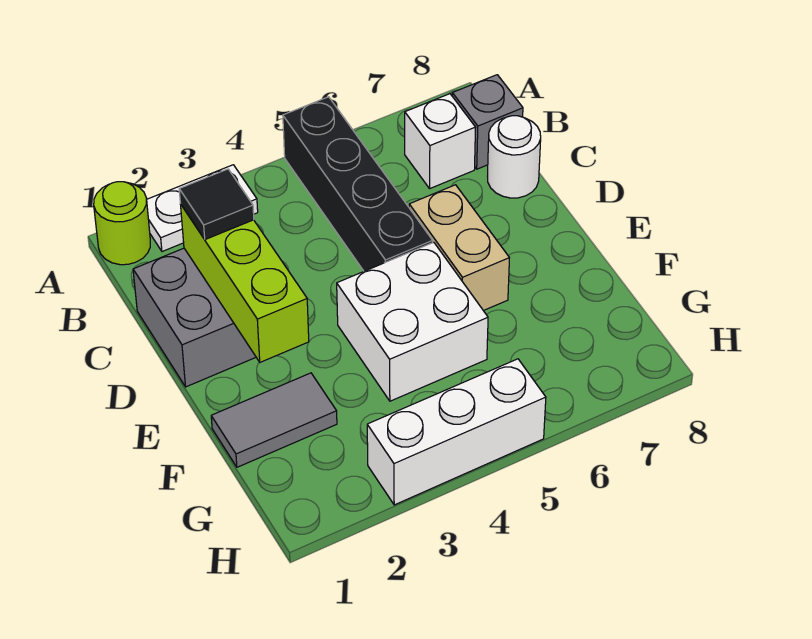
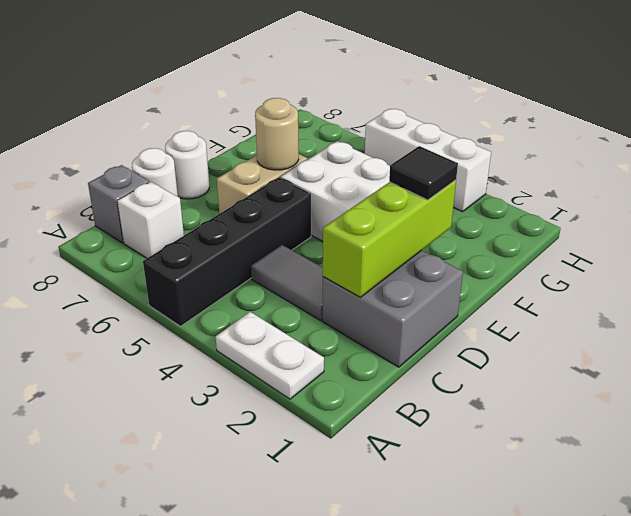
lime 1x1 round brick [94,182,150,265] -> none
black 1x1 tile [179,169,254,239] -> black 1x1 tile moved to [389,146,458,200]
none -> white 1x1 round brick [165,131,209,199]
none -> tan 1x1 round brick [255,98,299,170]
grey 1x2 tile [211,373,337,467] -> grey 1x2 tile moved to [251,245,323,320]

